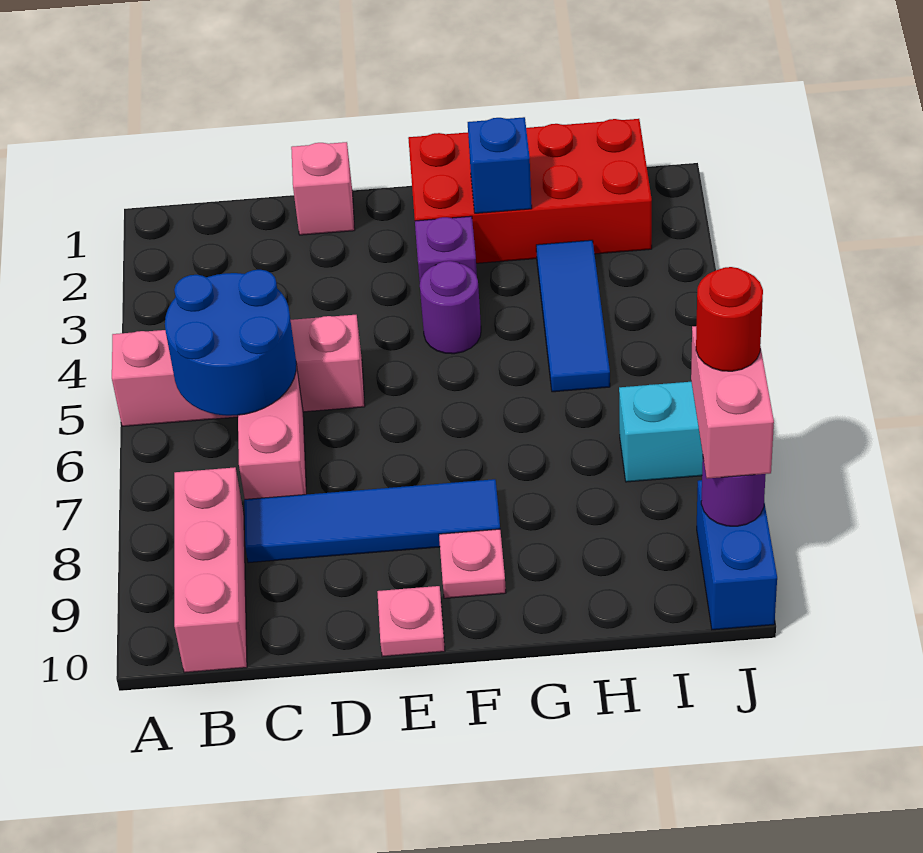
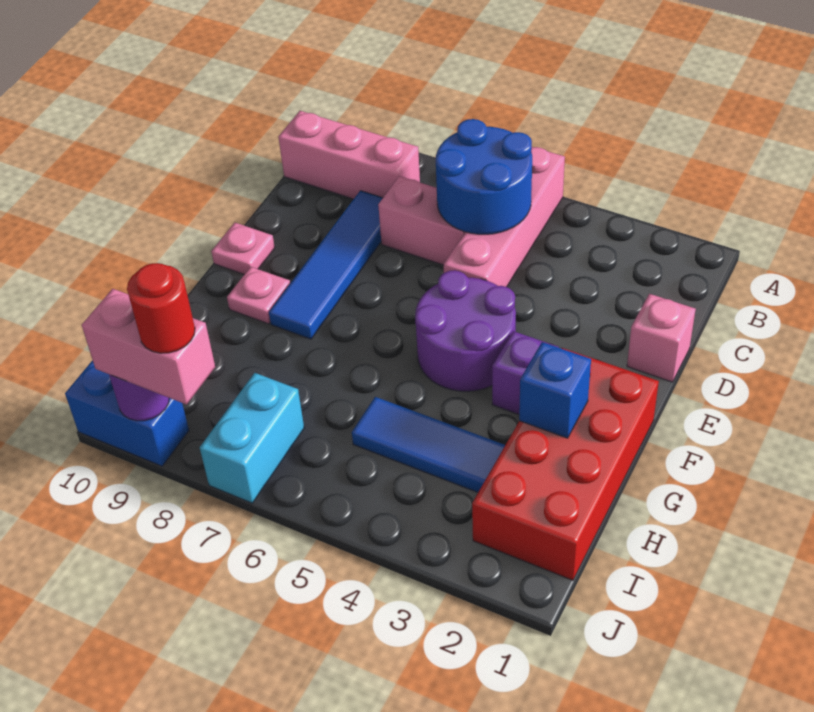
purple 1x1 round brick [420,261,481,354] -> purple 2x2 round brick [415,270,516,391]

